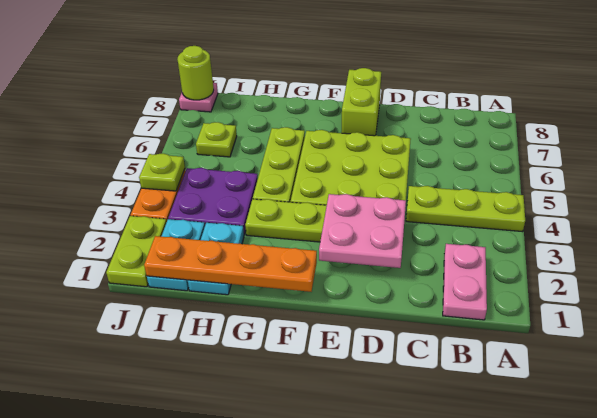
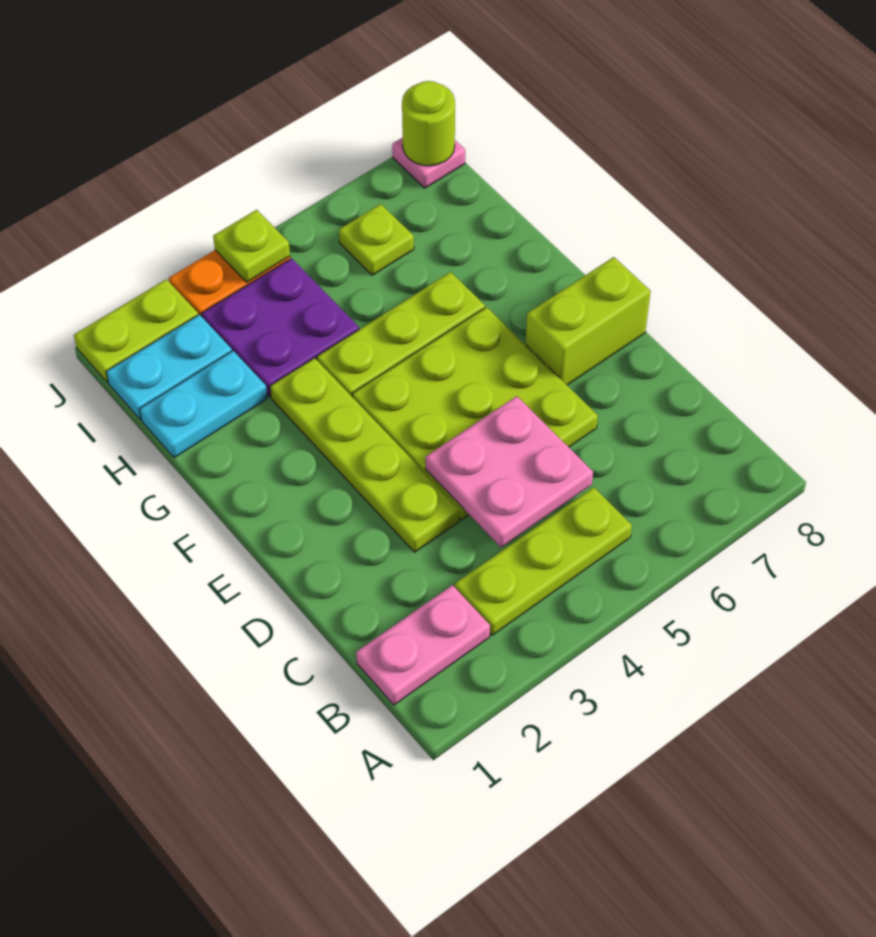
lime 1x3 plate [406,186,525,232] -> lime 1x3 plate turned to [455,487,632,635]
pink 2x2 plate [319,194,406,268] -> pink 2x2 plate moved to [426,396,593,547]
orange 1x4 plate [144,236,317,292] -> none

